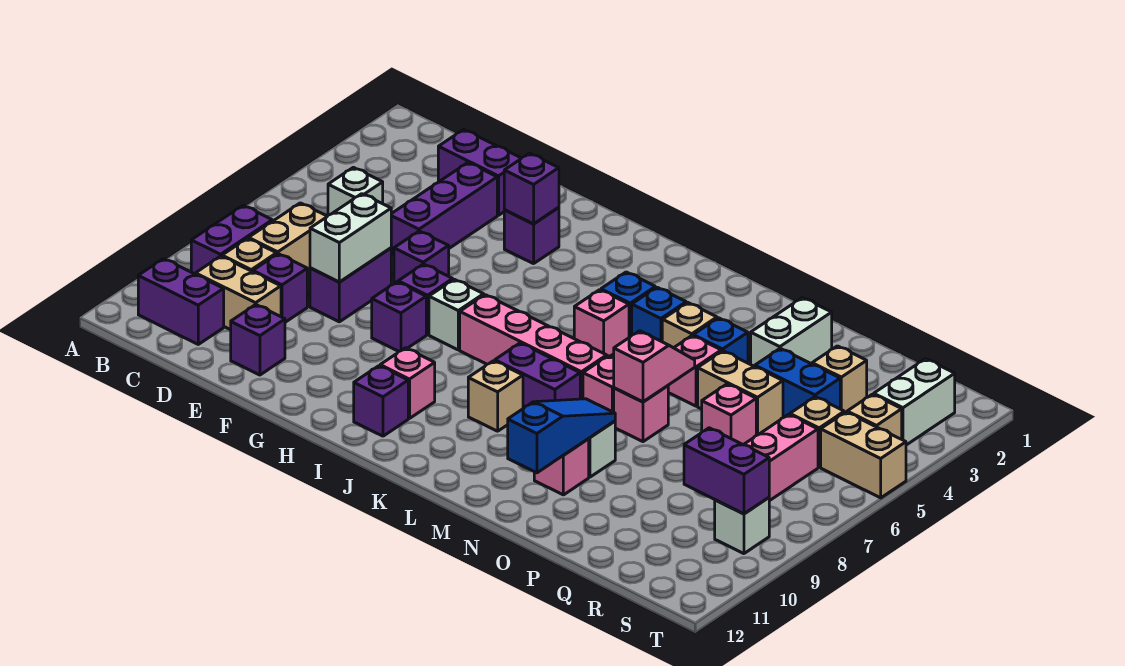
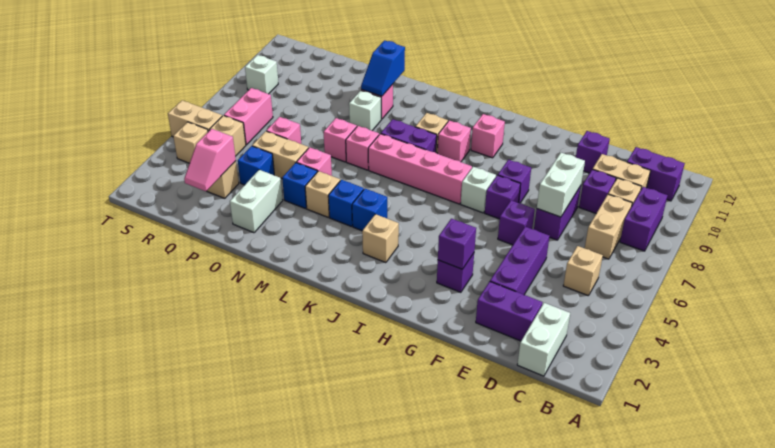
white 1x1 brick [328,167,383,215] -> tan 1x1 brick [563,246,603,296]
purple 1x1 brick [354,366,408,436] -> none
none -> tan 1x1 brick [362,214,399,263]
pink 1x1 brick [574,290,629,356] -> pink 1x1 brick moved to [437,121,471,162]
pink 1x2 slope [614,331,695,402] -> pink 1x2 slope moved to [184,129,236,191]
blue 1x3 slope [508,399,615,473] -> blue 1x2 slope [361,40,405,96]
blue 1x2 brick [755,348,840,418] -> blue 1x1 brick [238,146,274,185]
purple 1x2 brick [684,428,769,514] -> none
white 1x2 brick [874,359,955,445] -> white 1x2 brick moved to [517,303,570,376]

